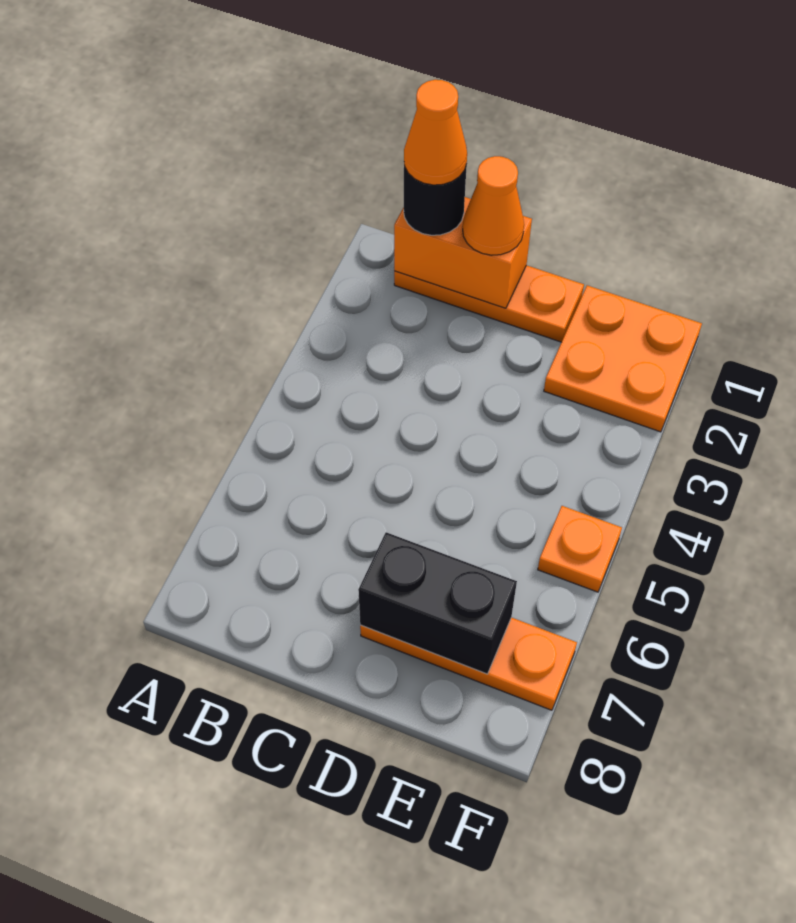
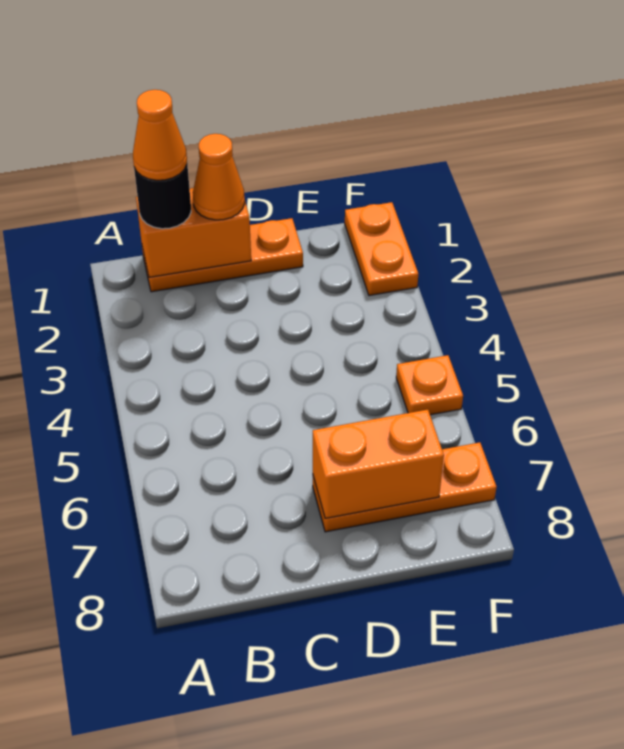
black 1x2 brick [358,532,517,674] -> orange 1x2 brick [313,410,444,518]
orange 2x2 plate [544,285,702,432] -> orange 1x2 plate [345,202,418,296]

